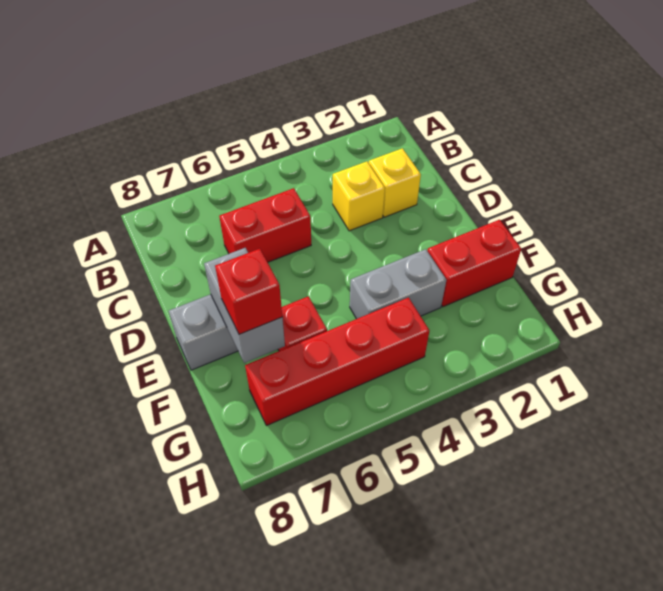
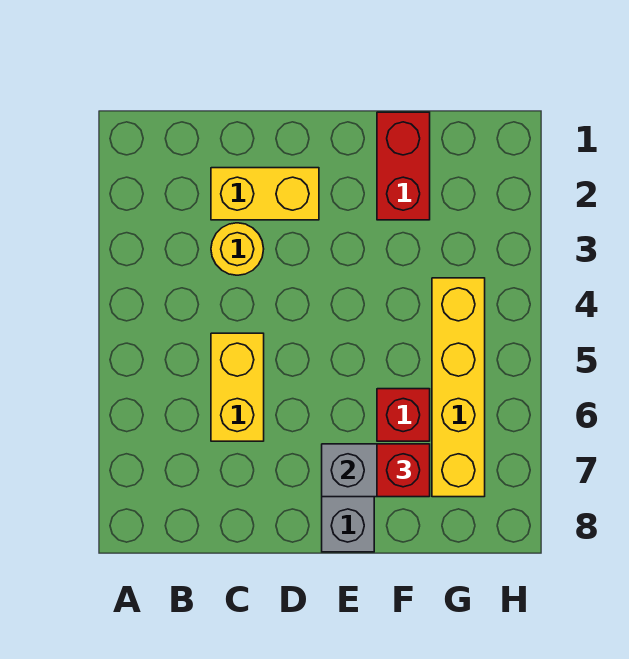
yellow 1x1 brick [369,148,421,217] -> yellow 1x2 brick [211,168,319,220]
yellow 1x1 brick [333,161,385,231] -> yellow 1x1 round brick [211,223,264,275]
red 1x2 brick [219,188,311,262] -> yellow 1x2 brick [211,333,264,441]
grey 1x2 brick [350,249,446,319] -> none
red 1x4 brick [245,298,429,426] -> yellow 1x4 brick [432,278,485,497]

